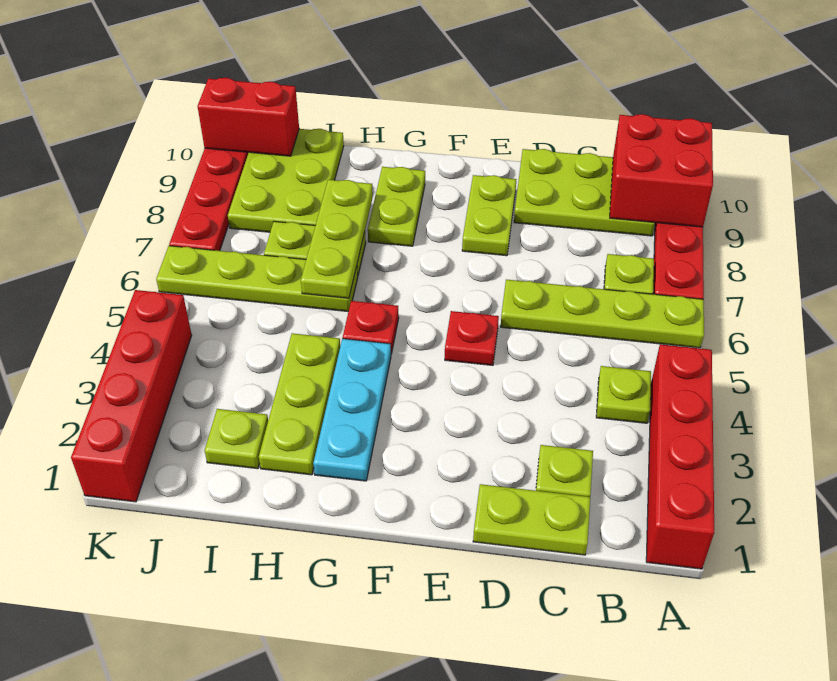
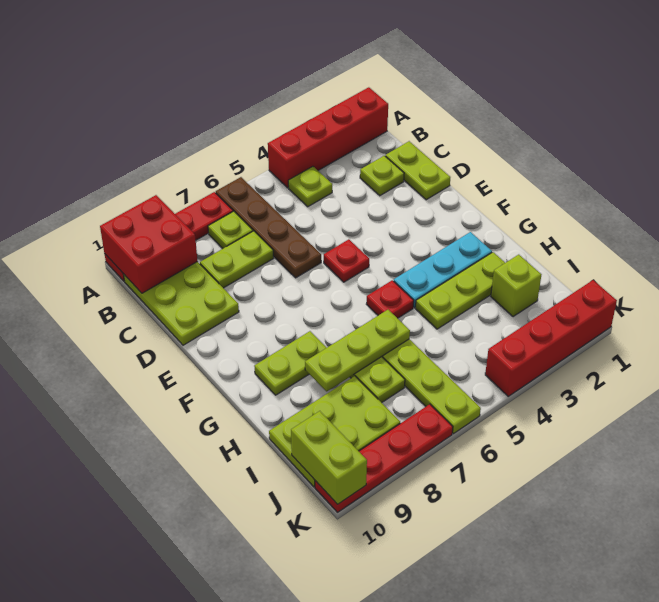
lime 1x4 plate [501,280,704,348] -> brown 1x4 plate [216,177,321,278]
lime 1x2 plate [462,175,516,256] -> lime 1x2 plate moved to [200,231,274,288]
lime 1x1 plate [205,409,268,469] -> lime 1x1 brick [491,255,541,317]
red 1x2 brick [197,78,299,156] -> lime 1x2 brick [291,411,367,504]

